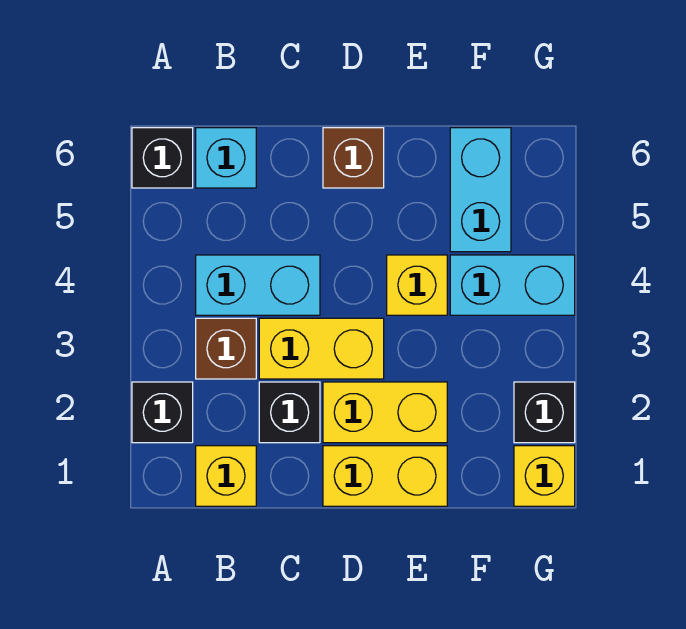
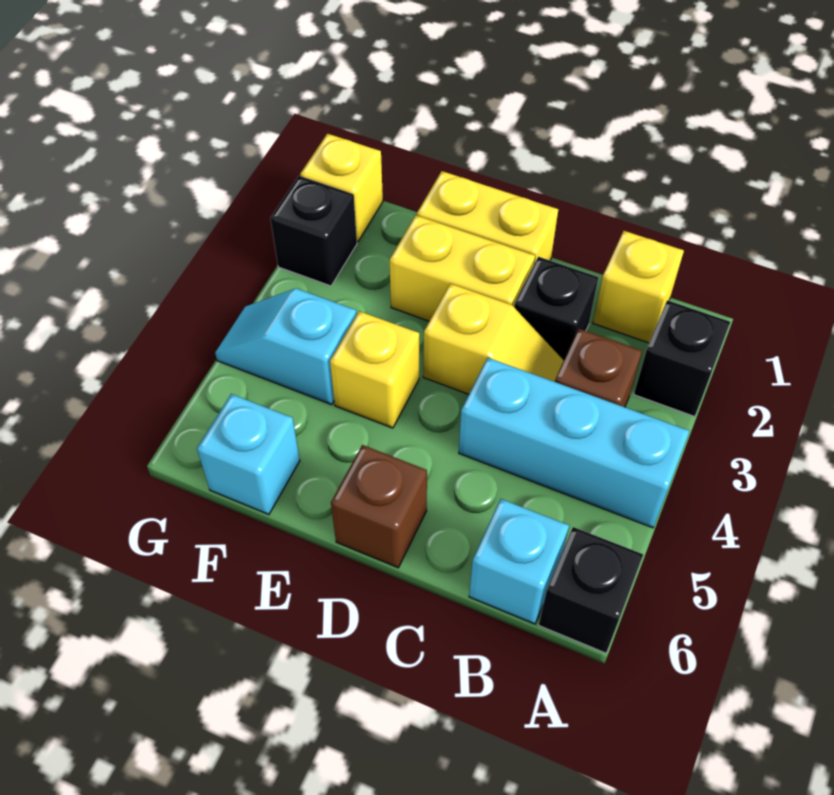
cyan 1x2 brick [196,255,320,315] -> cyan 1x3 brick [459,358,690,528]
yellow 1x2 brick [259,318,384,379] -> yellow 1x2 slope [423,284,564,394]
cyan 1x2 brick [450,255,575,315] -> cyan 1x2 slope [215,288,357,405]
cyan 1x2 brick [450,128,511,252] -> cyan 1x1 brick [197,394,300,514]

